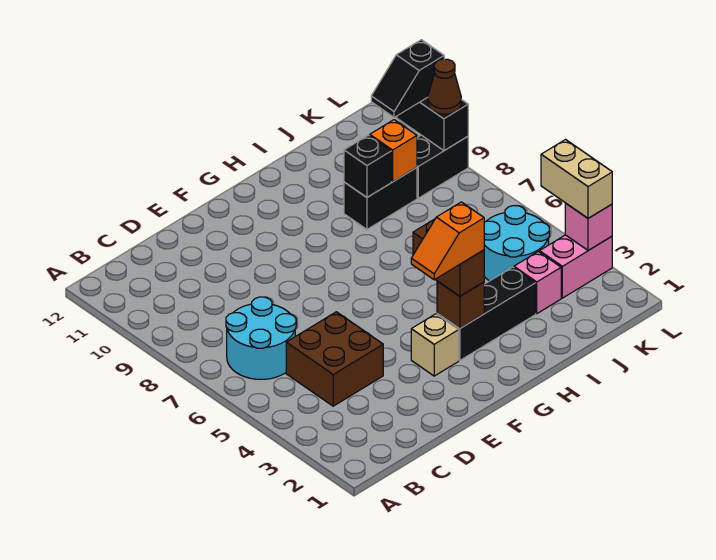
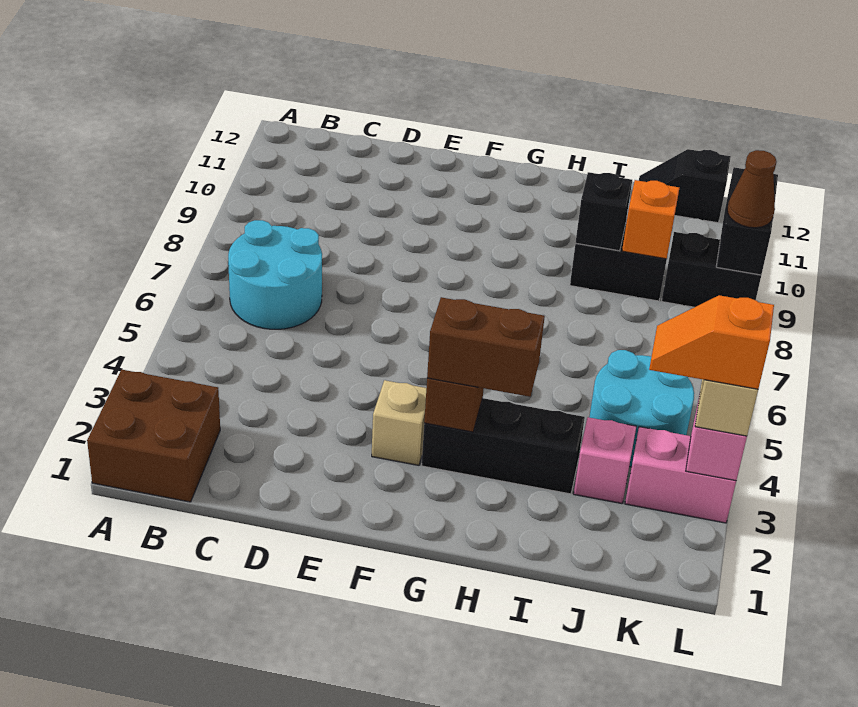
brown 2x2 brick [286,312,383,406] -> brown 2x2 brick moved to [87,370,220,502]
orange 1x2 slope [411,202,484,280] -> orange 1x2 slope moved to [649,295,774,389]
brown 1x2 brick [413,219,484,296] -> brown 1x2 brick turned to [427,297,545,397]
black 1x2 slope [371,40,444,117] -> black 1x2 slope moved to [639,149,731,223]

